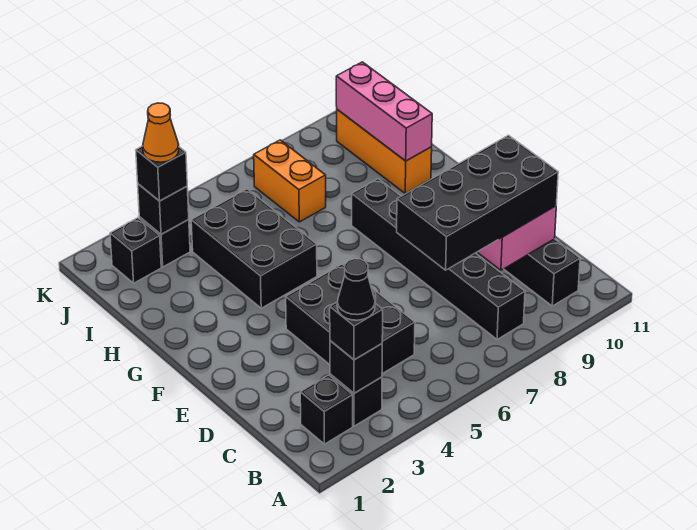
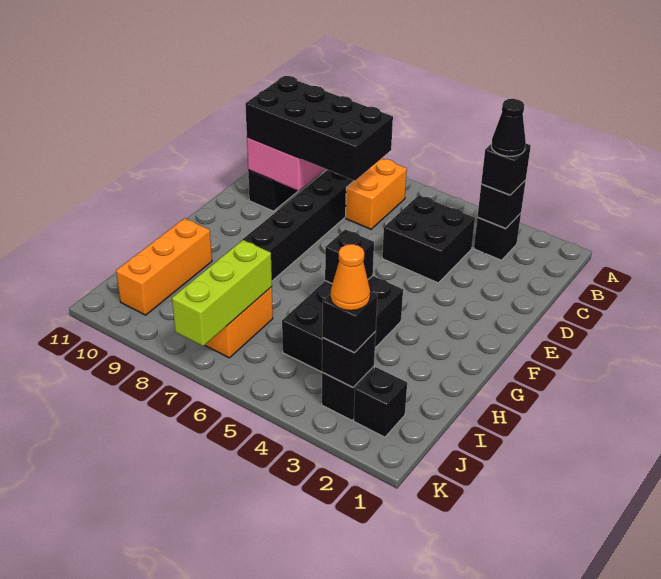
black 1x1 brick [300,375,353,444] -> black 1x1 brick moved to [325,229,374,284]
none -> orange 1x2 brick [346,158,407,229]
black 2x3 brick [286,264,415,374] -> black 2x2 brick [382,195,475,283]
pink 1x3 brick [336,62,432,161] -> none
none -> lime 1x3 brick [172,240,272,346]

